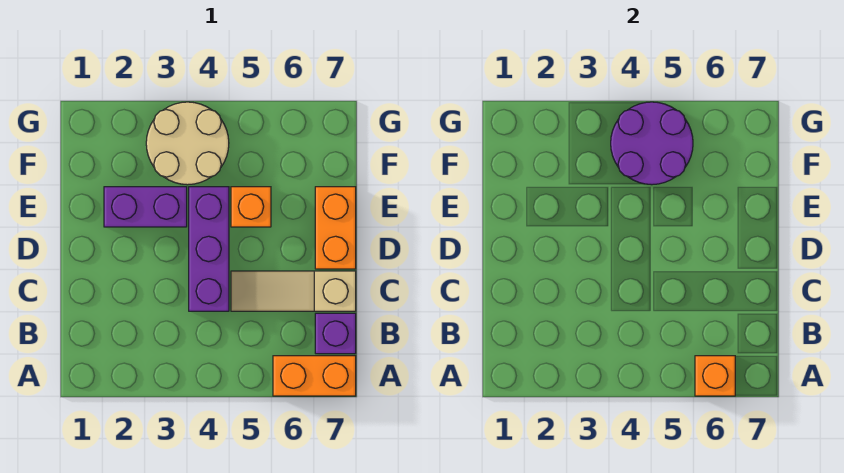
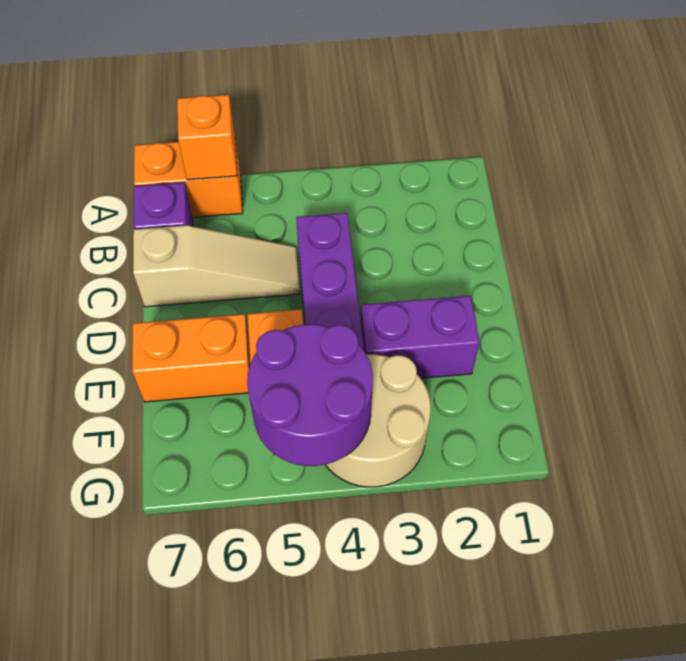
orange 1x2 brick [315,187,356,269] -> orange 1x2 brick turned to [132,314,251,402]

